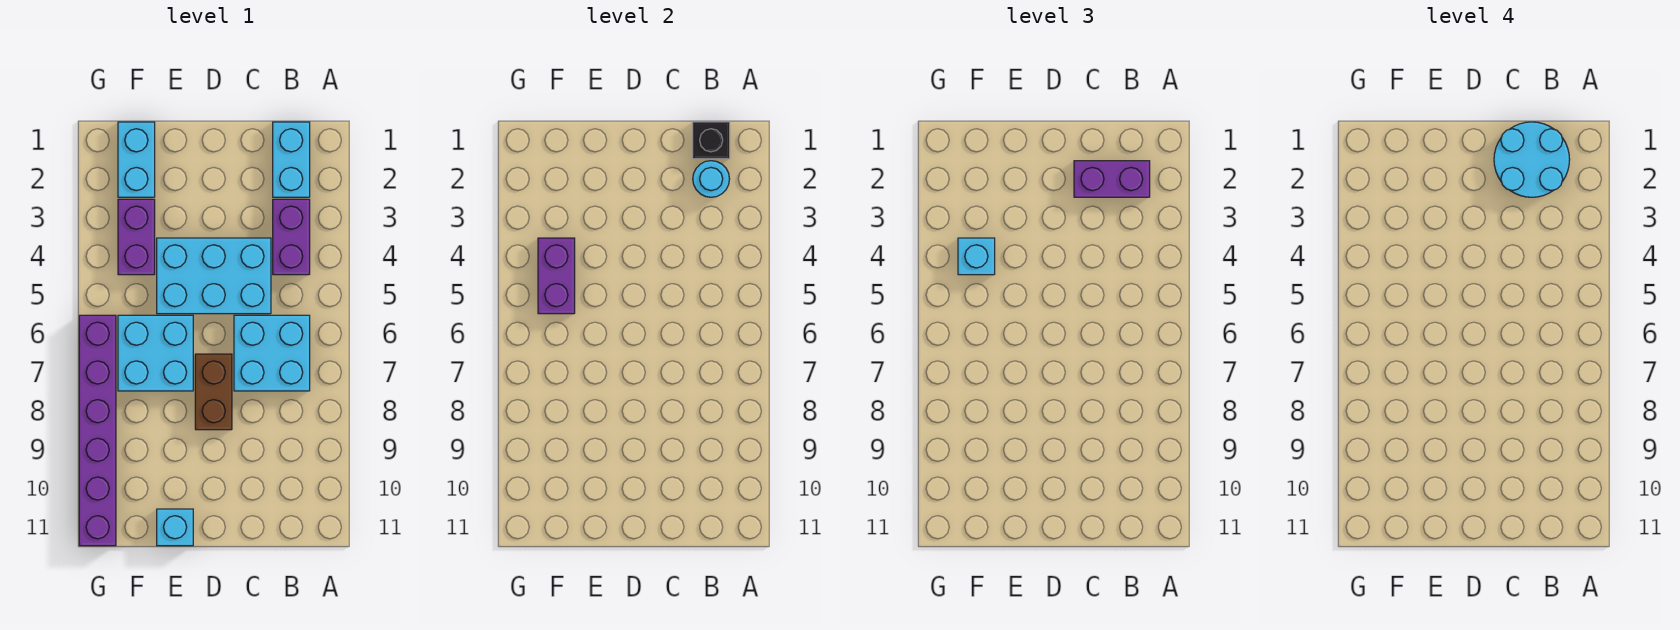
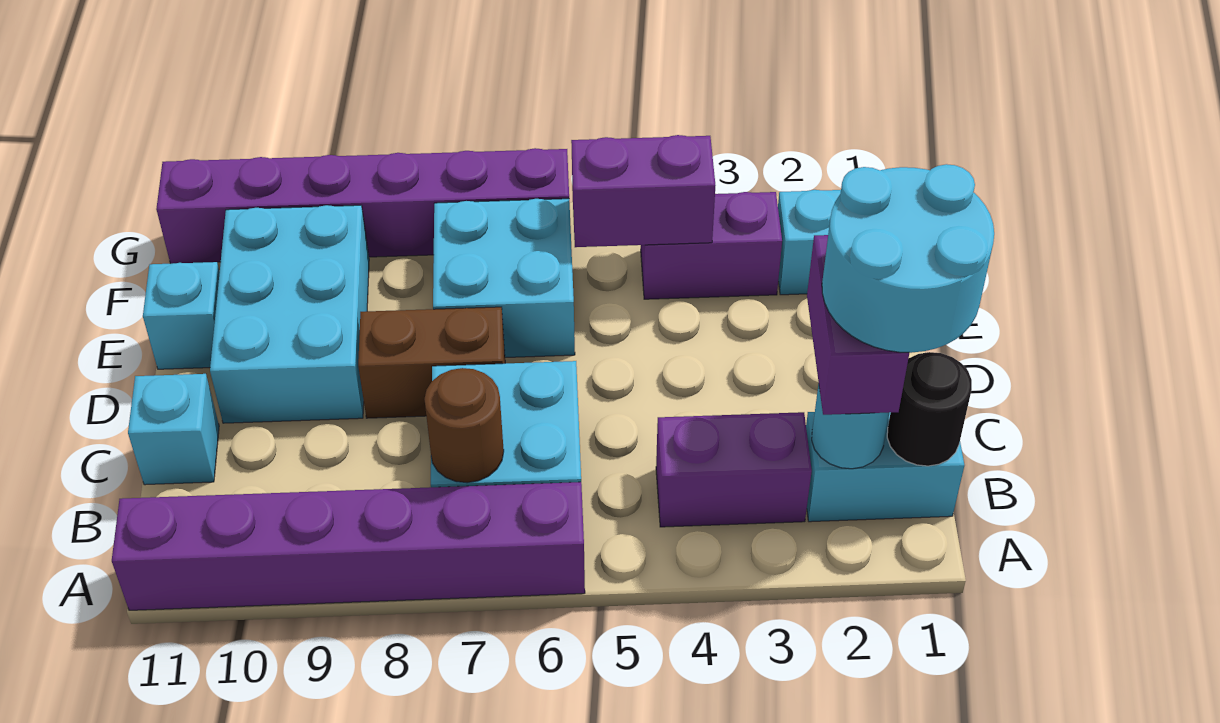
none -> purple 1x6 brick [112,482,585,610]
black 1x1 brick [693,122,730,159] -> black 1x1 round brick [887,352,972,466]
none -> brown 1x1 round brick [424,368,504,483]
cyan 2x3 brick [157,238,271,314] -> cyan 2x3 brick moved to [210,205,369,423]
cyan 1x1 brick [958,238,995,275] -> cyan 1x1 brick moved to [128,374,219,485]

